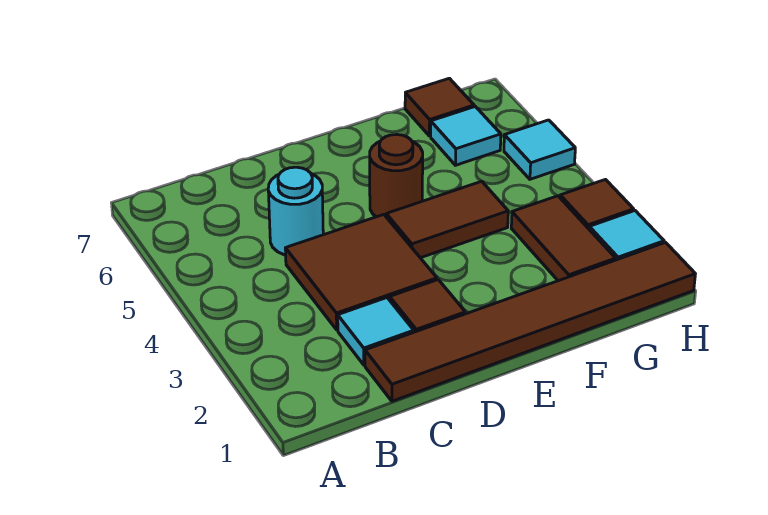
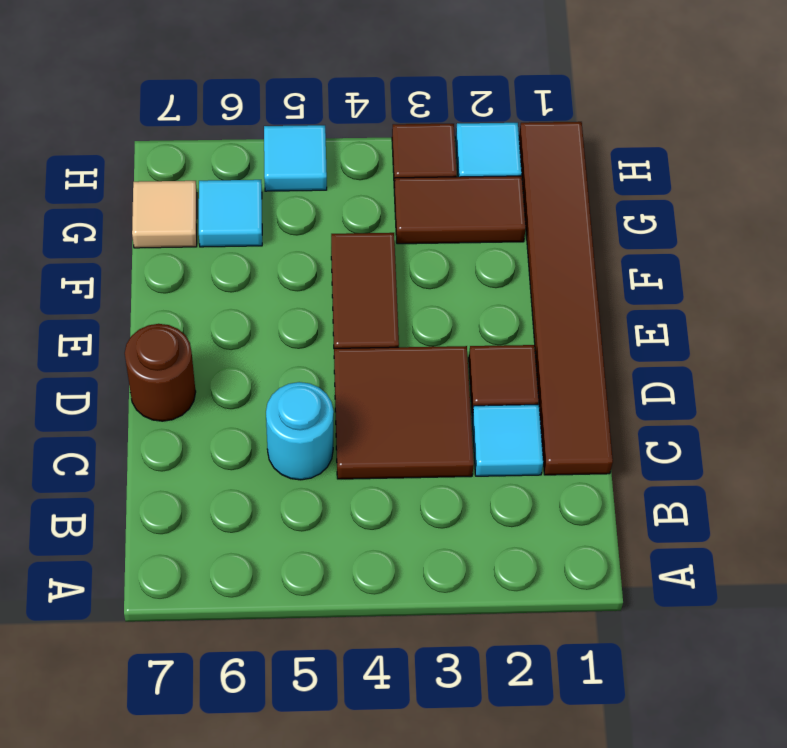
brown 1x1 round brick [370,134,423,217] -> brown 1x1 round brick moved to [125,324,196,421]
brown 1x1 tile [405,78,474,136] -> tan 1x1 tile [132,181,197,248]

